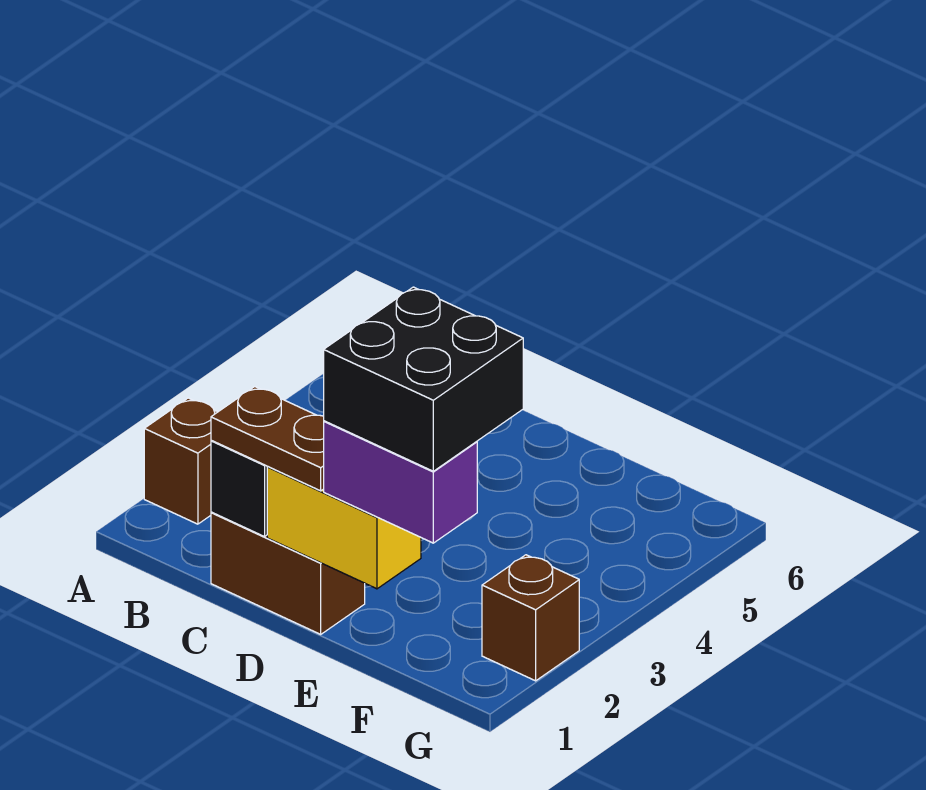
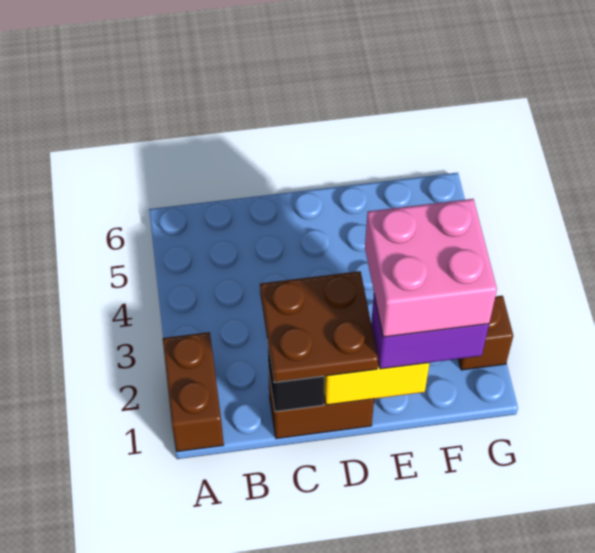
brown 1x1 brick [144,398,217,524] -> brown 1x2 brick [163,332,224,452]
brown 1x2 plate [211,387,324,491] -> brown 2x2 plate [260,271,378,383]
black 2x2 brick [324,287,523,471] -> pink 2x2 brick [365,199,497,337]

